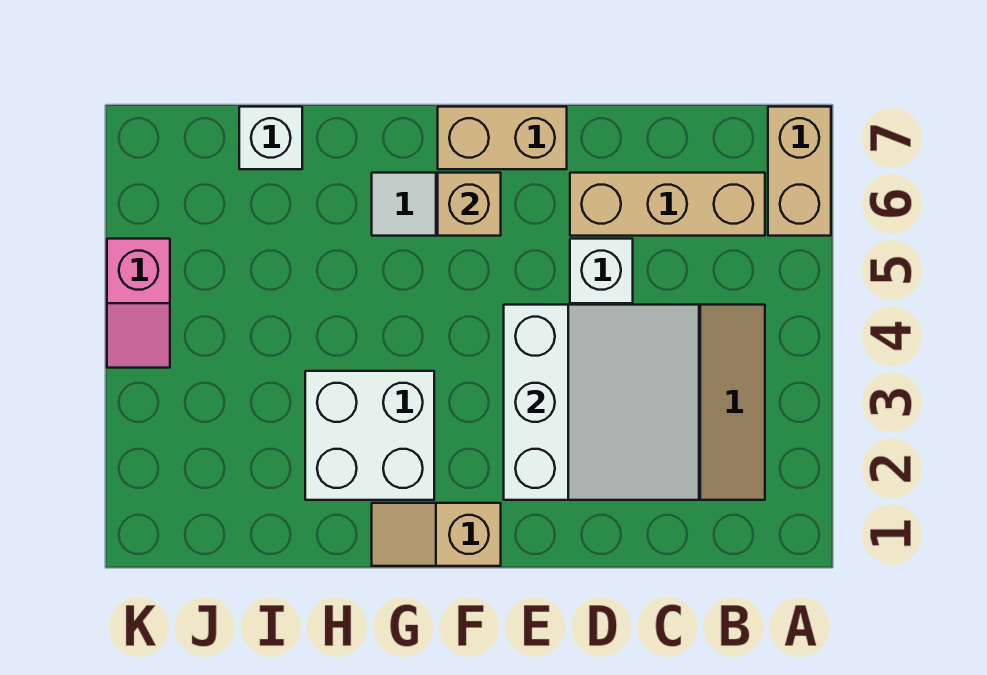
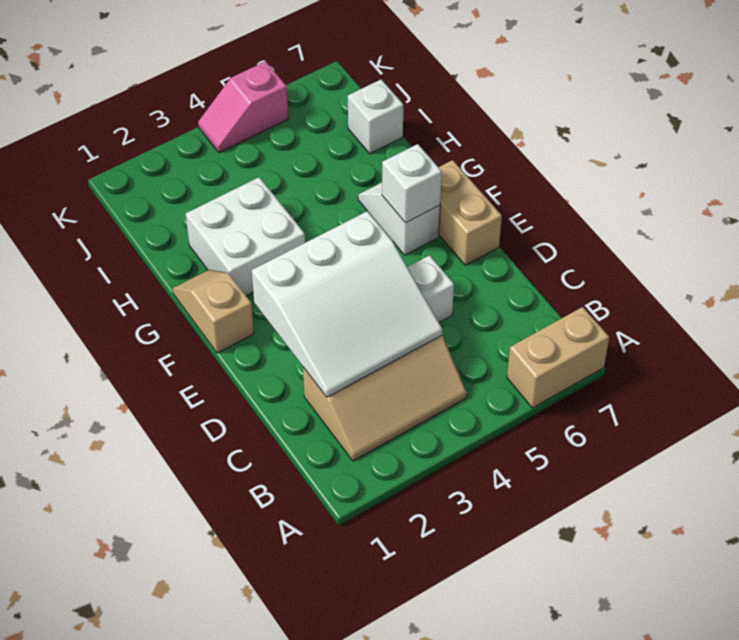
tan 1x3 brick [570,173,765,236] -> none
tan 1x1 brick [438,173,501,236] -> white 1x1 brick [382,144,442,223]

